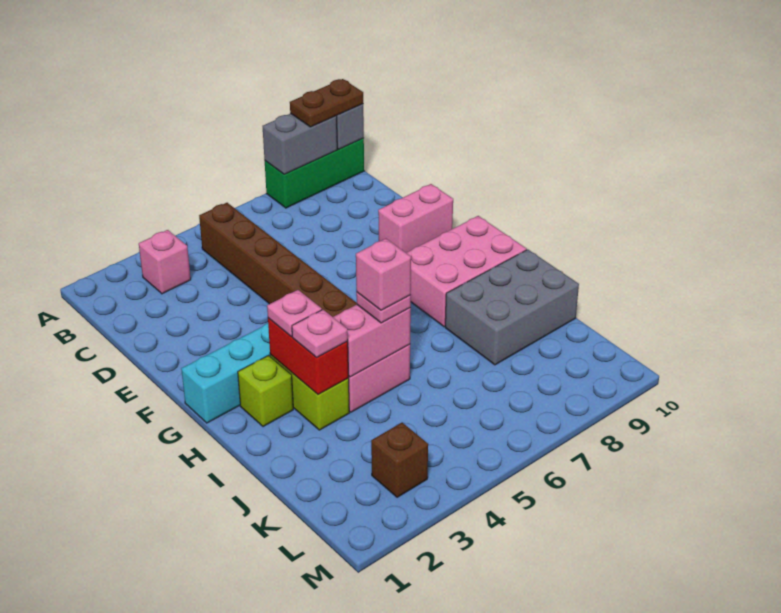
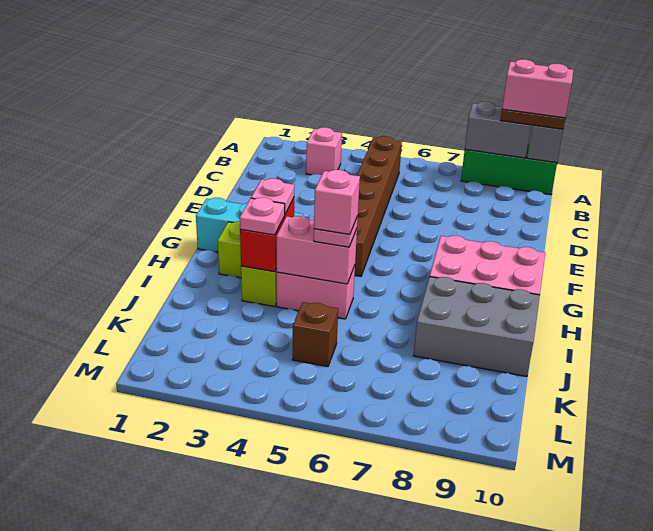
pink 1x2 brick [378,184,453,253] -> pink 1x2 brick moved to [502,59,573,118]
brown 1x1 brick [371,423,428,497] -> brown 1x1 brick moved to [292,302,338,367]

